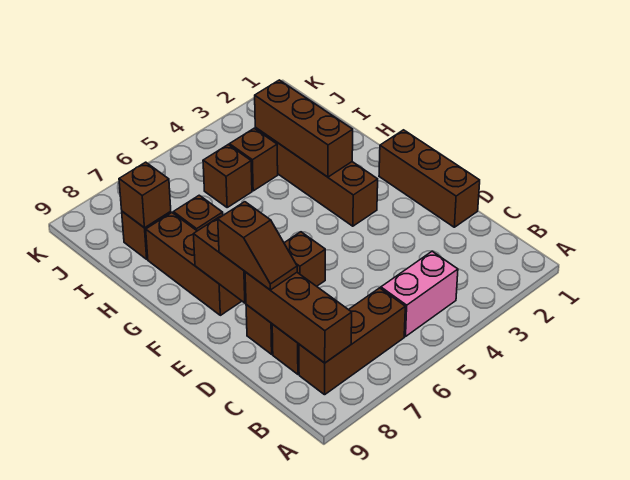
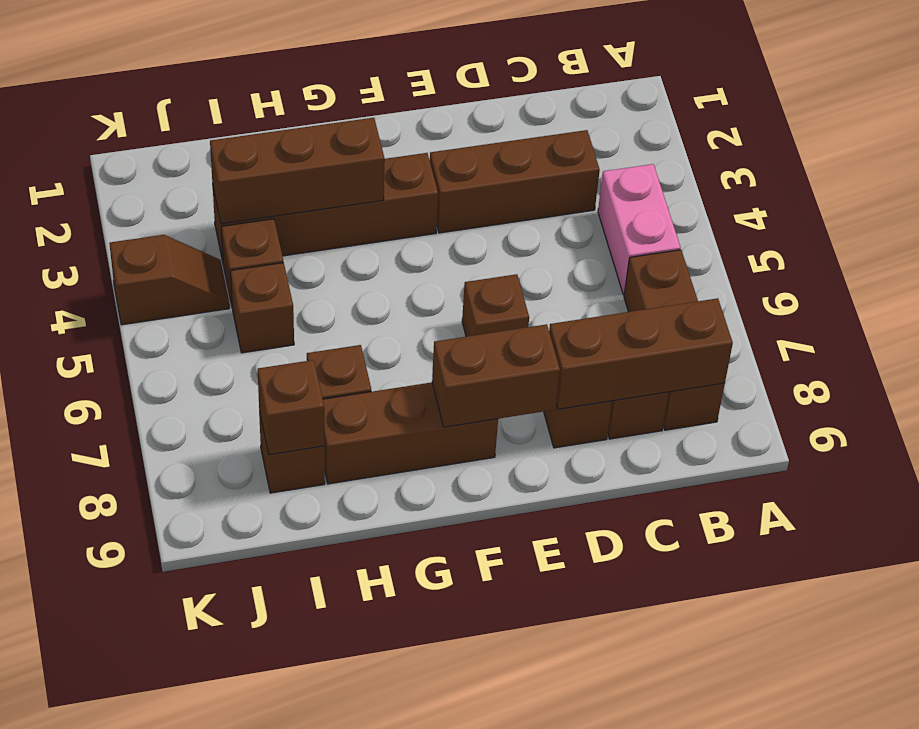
brown 1x3 brick [379,130,480,227] -> brown 1x3 brick moved to [430,130,600,233]
brown 1x2 slope [218,202,297,290] -> brown 1x2 slope moved to [109,235,229,325]

